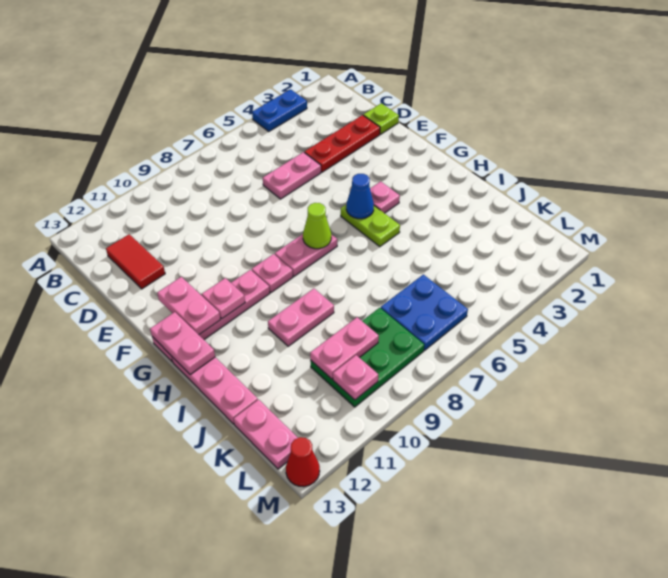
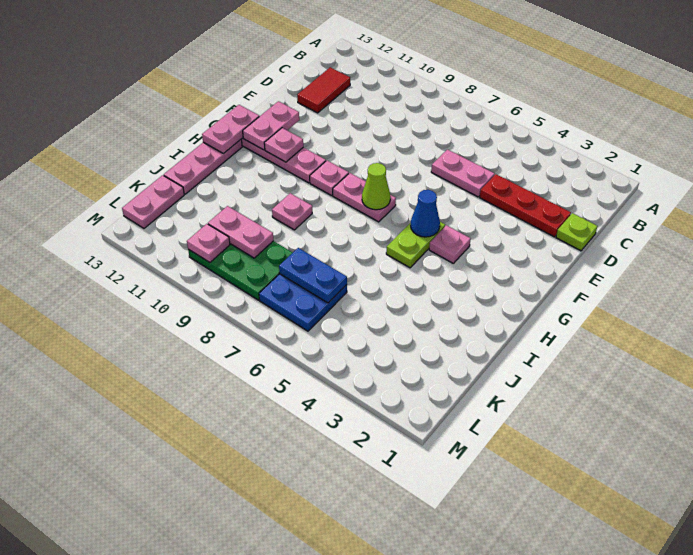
blue 1x2 plate [252,89,307,131] -> blue 1x2 plate moved to [279,248,347,303]
pink 1x2 plate [268,289,334,346] -> pink 1x1 plate [272,193,312,230]
red 1x1 cone [286,437,320,487] -> none

